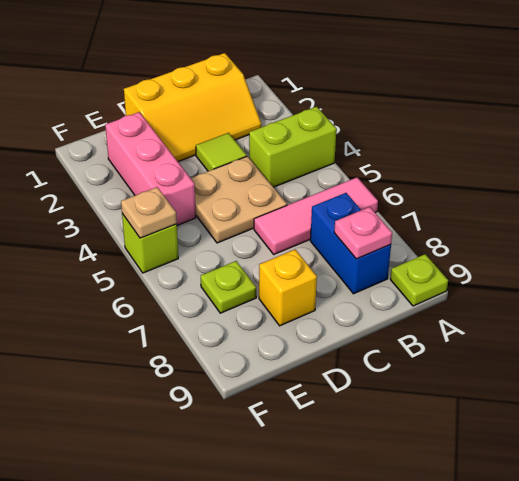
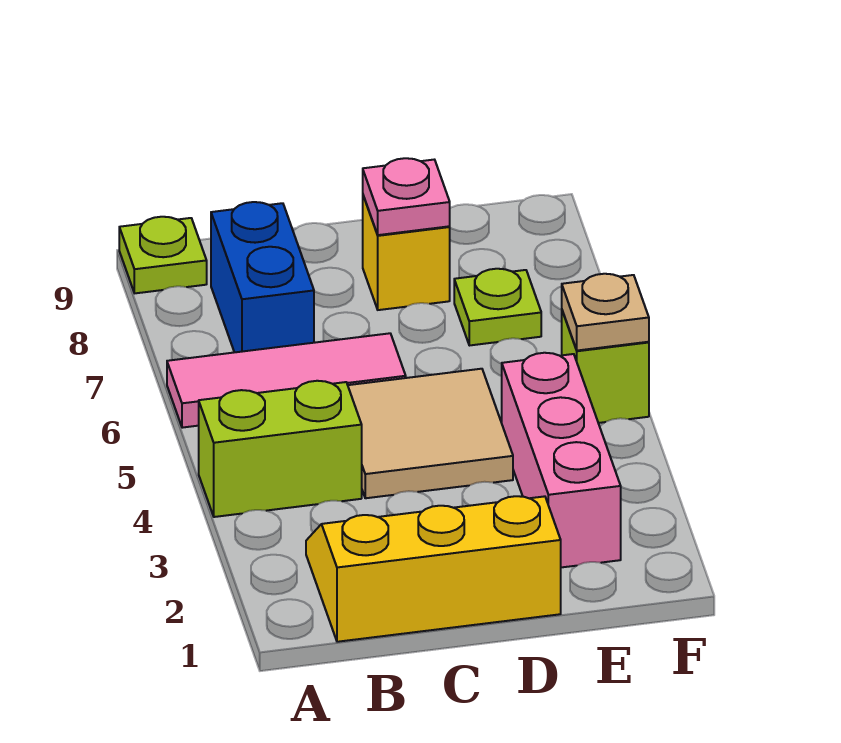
pink 1x1 plate [334,207,392,259] -> pink 1x1 plate moved to [363,158,450,235]
lime 1x1 tile [196,133,247,171] -> none
tan 2x2 plate [191,156,287,243] -> tan 2x2 tile [348,369,513,498]

